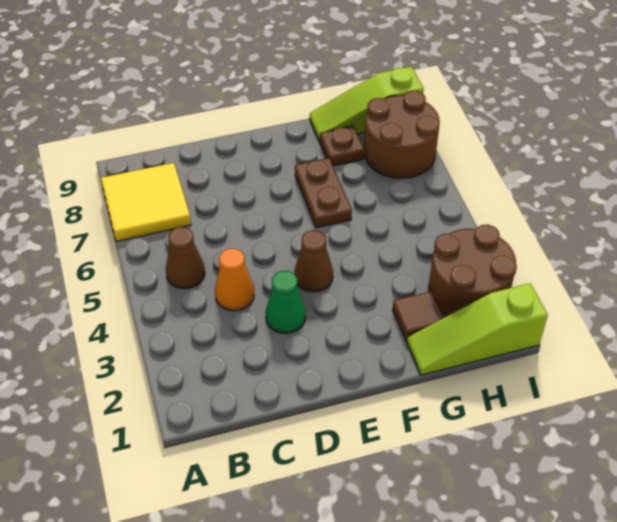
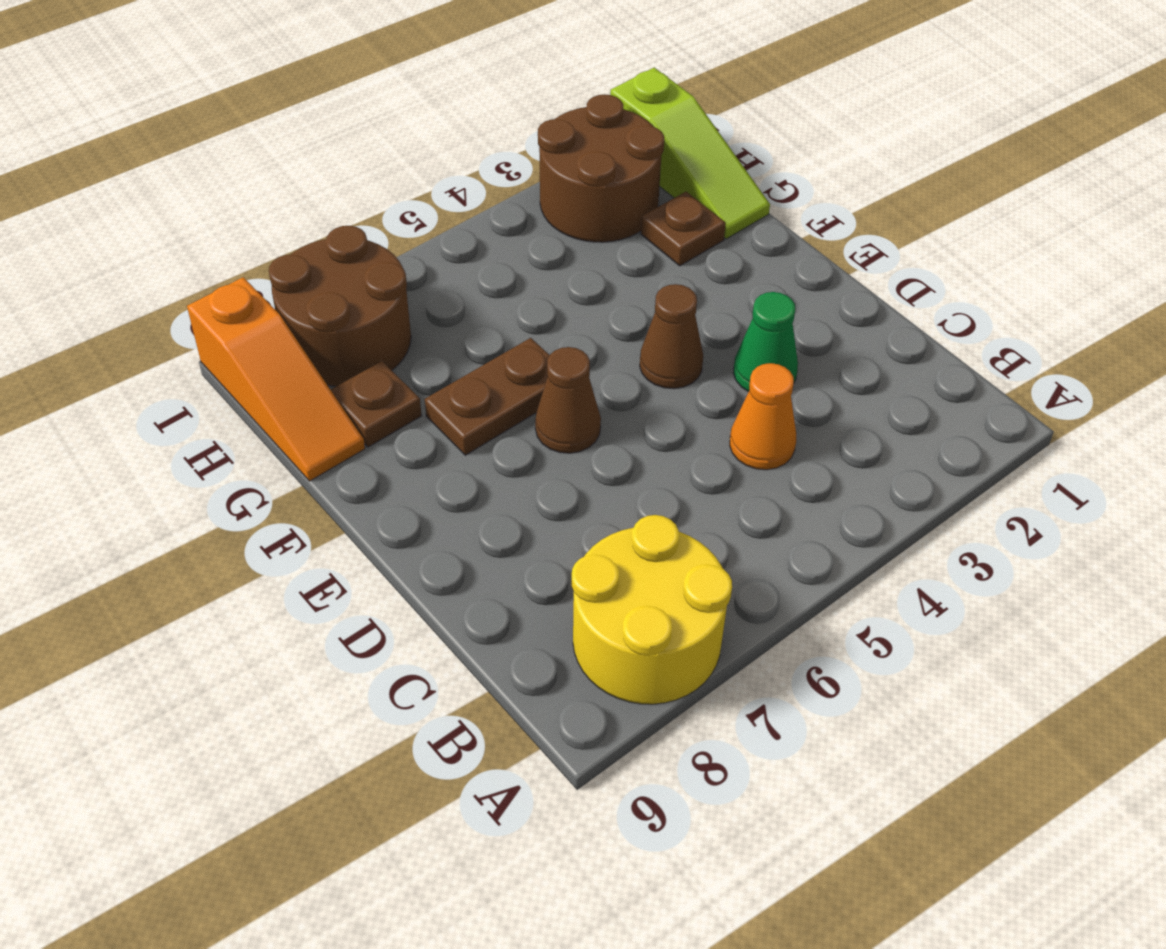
yellow 2x2 tile [101,163,191,241] -> yellow 2x2 round brick [572,515,732,704]
brown 1x1 cone [166,227,205,289] -> brown 1x1 cone moved to [535,347,601,453]
brown 1x1 tile [393,291,443,341] -> brown 1x1 plate [641,192,726,266]
lime 1x3 slope [310,67,424,142] -> orange 1x3 slope [187,277,365,481]

